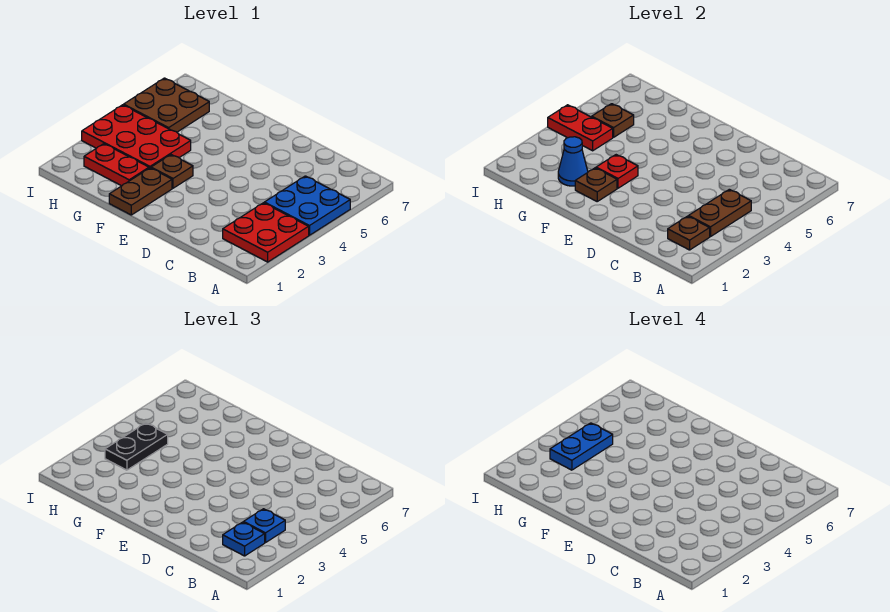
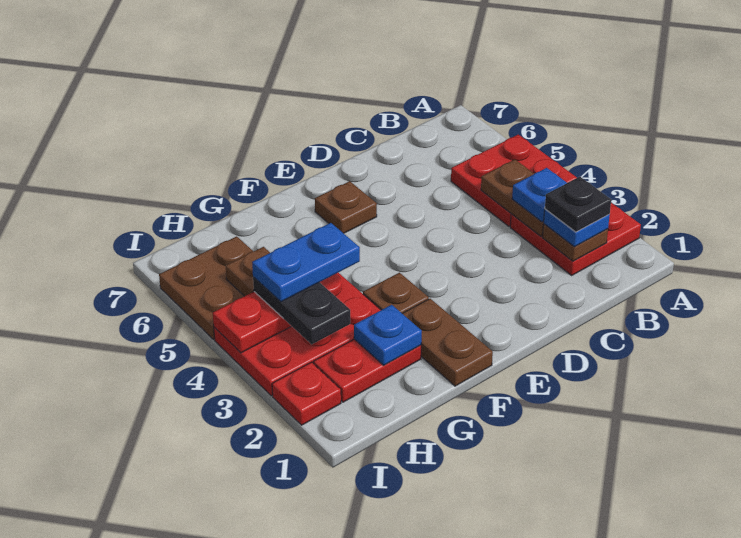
blue 2x2 plate [264,176,350,235] -> red 2x2 plate [451,135,577,226]
none -> black 1x1 plate [545,177,611,232]
brown 1x1 plate [575,168,617,201] -> brown 1x1 plate moved to [315,181,377,233]
red 1x1 plate [596,155,638,188] -> red 1x1 plate moved to [272,362,341,425]
blue 1x1 cone [558,137,588,186] -> blue 1x1 plate [354,305,422,365]
blue 1x2 plate [550,423,613,470] -> blue 1x2 plate turned to [252,223,360,302]

